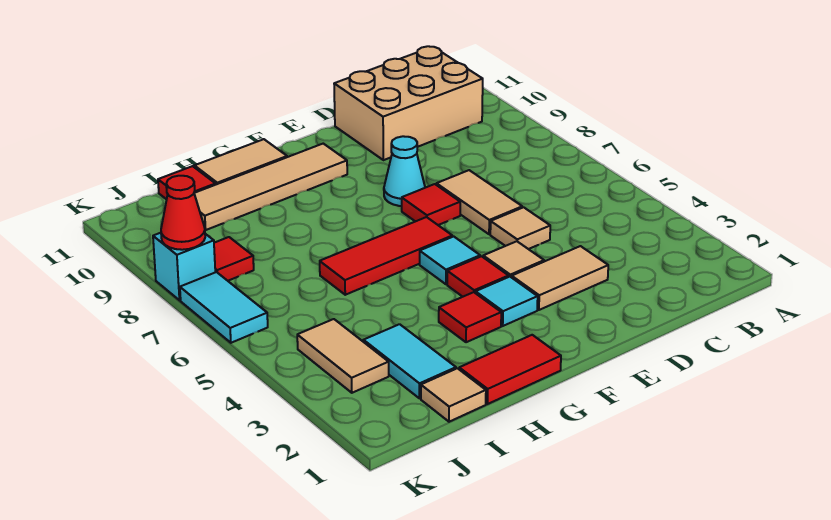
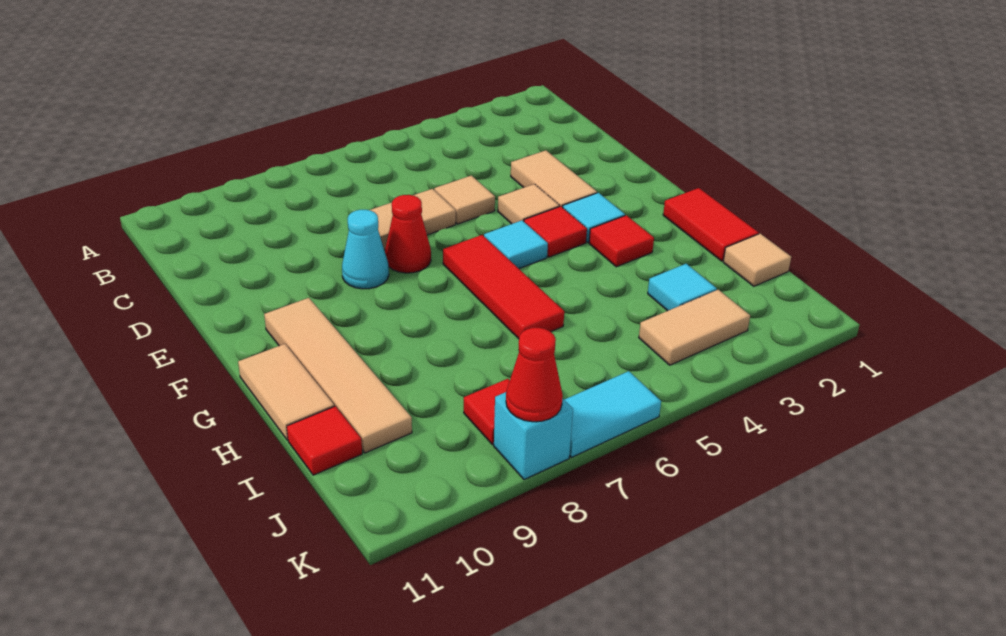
tan 2x3 brick [334,46,483,160] -> none
red 1x1 tile [402,184,460,225] -> red 1x1 cone [385,195,431,273]
cyan 1x2 tile [363,324,456,398] -> cyan 1x1 tile [648,264,717,311]

